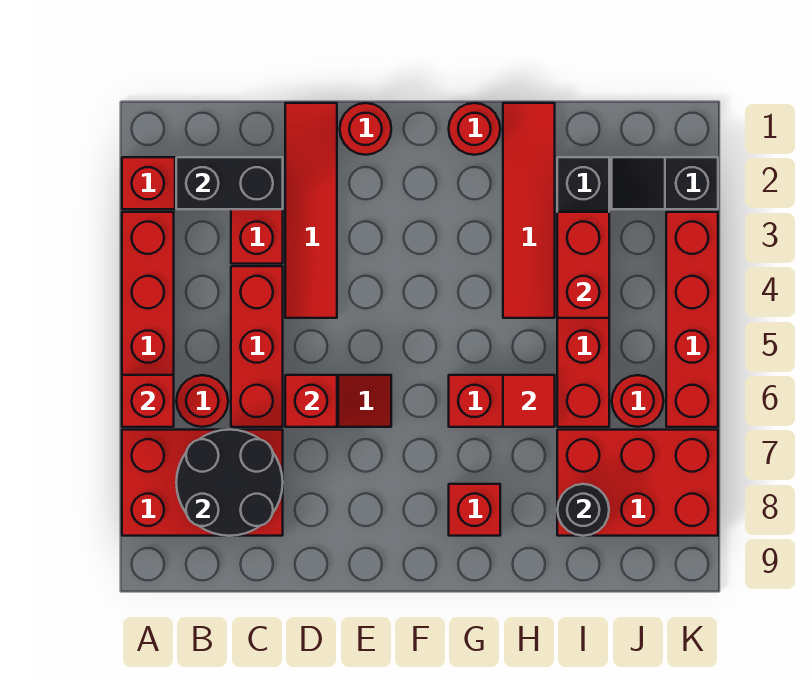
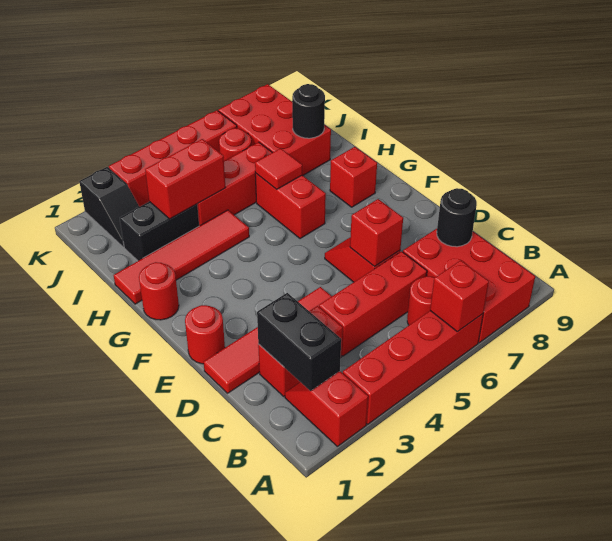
black 2x2 round brick [176,430,283,536] -> black 1x1 round brick [437,188,477,247]

